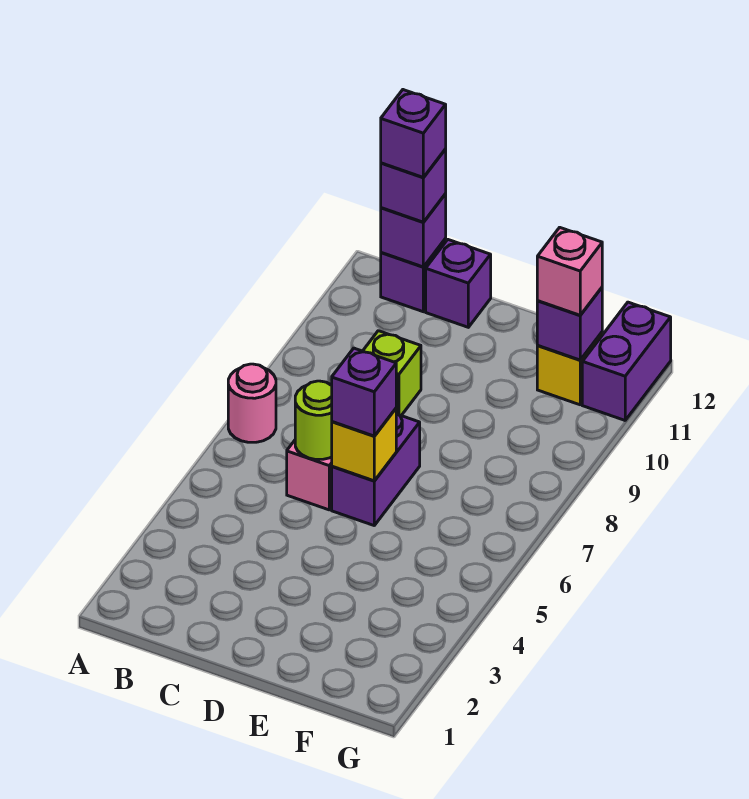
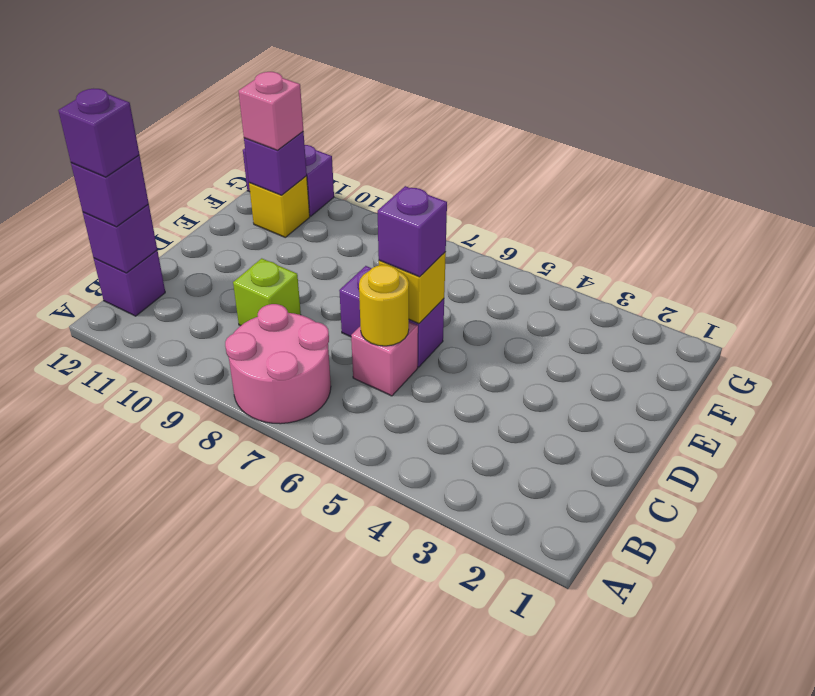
pink 1x1 round brick [228,364,276,442] -> pink 2x2 round brick [225,304,331,424]
lime 1x1 round brick [295,381,332,459] -> yellow 1x1 round brick [359,265,409,346]
purple 1x1 brick [426,240,491,327] -> none

